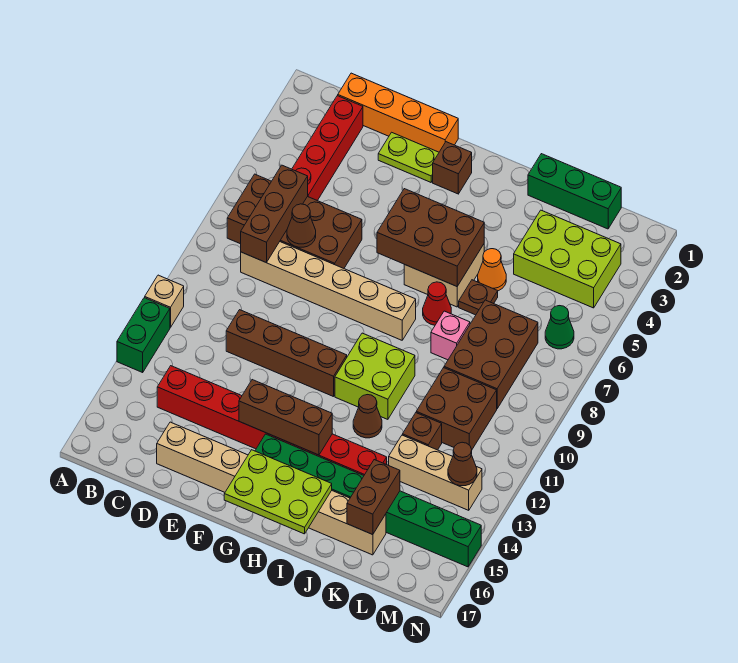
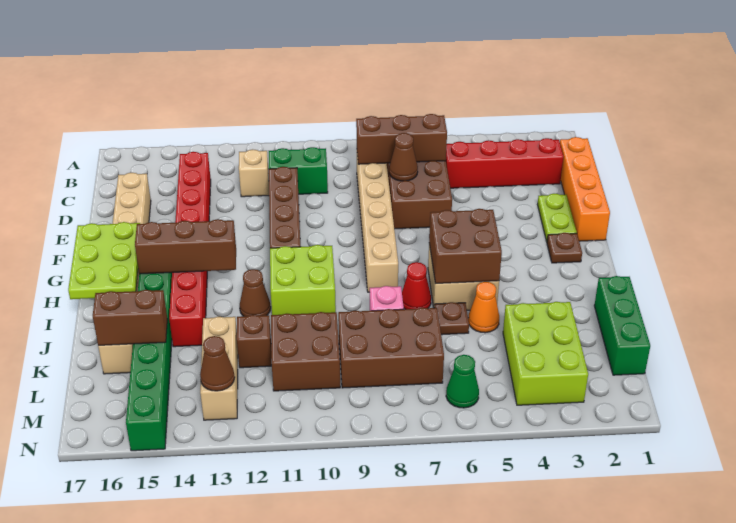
tan 1x1 brick [145,275,184,328] -> tan 1x1 brick moved to [239,149,269,197]
green 1x2 brick [117,298,170,372] -> green 1x2 brick moved to [269,147,328,194]
brown 1x3 brick [239,380,332,455] -> brown 1x3 brick turned to [135,219,236,274]
brown 1x1 brick [433,142,472,194] -> brown 1x1 plate [547,233,582,263]
brown 2x3 brick [377,189,484,286] -> brown 2x2 brick [429,209,502,284]

